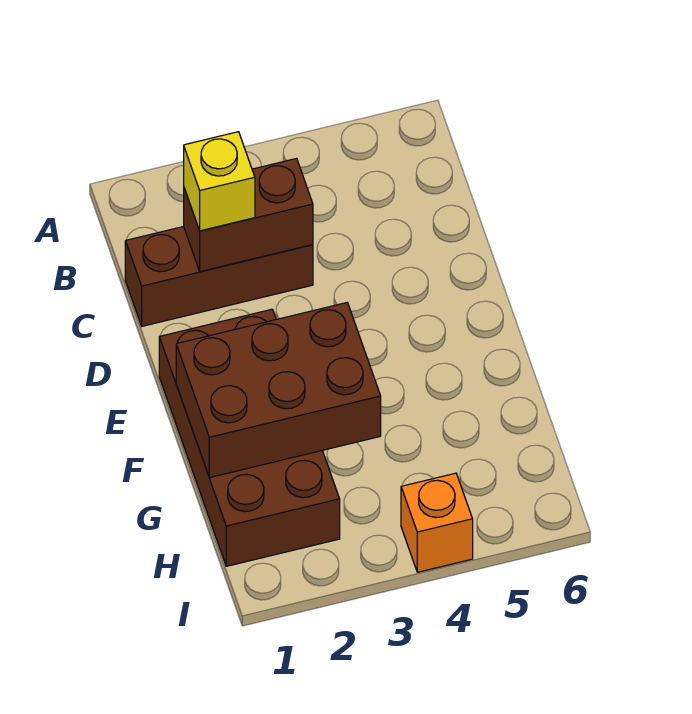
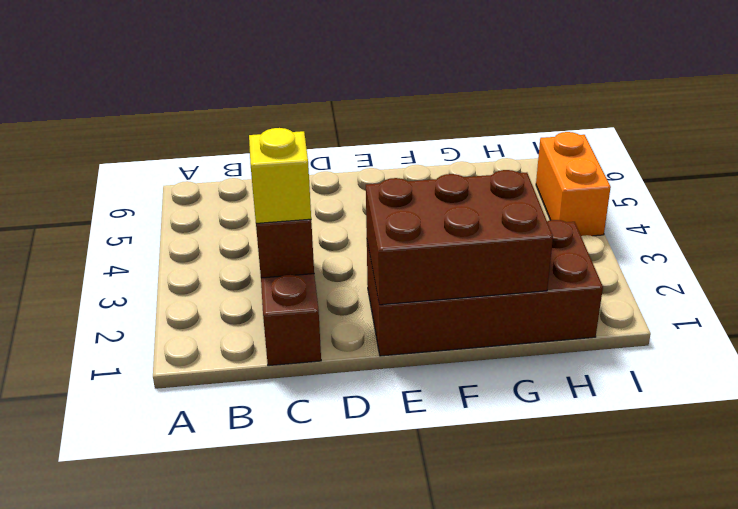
brown 2x3 brick [176,303,381,478] -> brown 2x3 brick turned to [366,170,553,305]
orange 1x1 brick [401,473,473,572] -> orange 1x2 brick [536,132,611,236]

